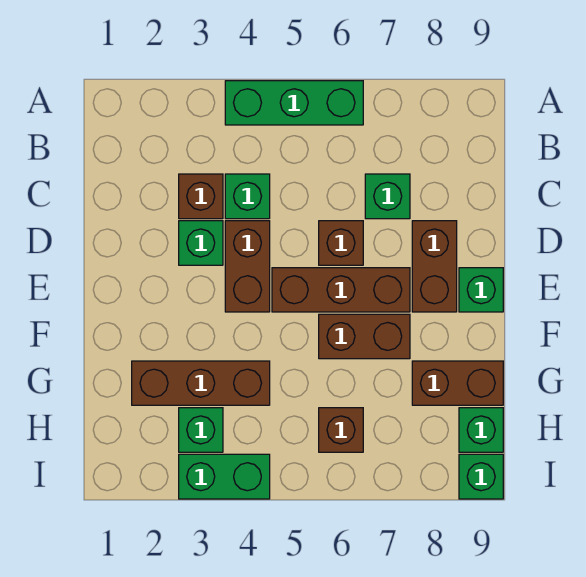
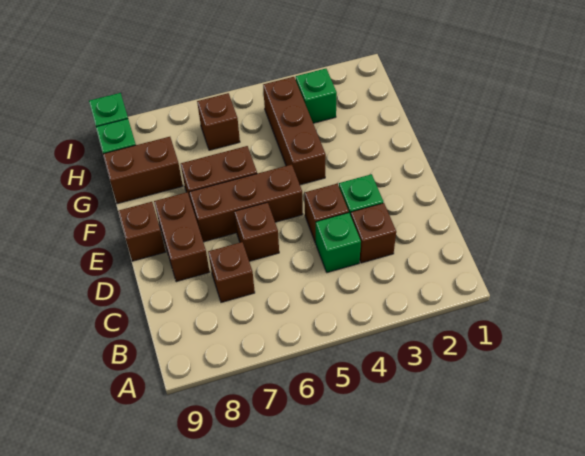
green 1x3 brick [225,81,363,125] -> none
green 1x1 brick [365,174,410,219] -> brown 1x1 brick [208,242,255,302]
brown 1x2 brick [225,221,270,312] -> brown 1x1 brick [305,184,349,243]
green 1x1 brick [459,268,503,312] -> brown 1x1 brick [118,202,166,261]
brown 1x3 brick [132,361,270,405] -> brown 1x3 brick turned to [263,77,326,185]
green 1x2 brick [179,454,270,499] -> none

